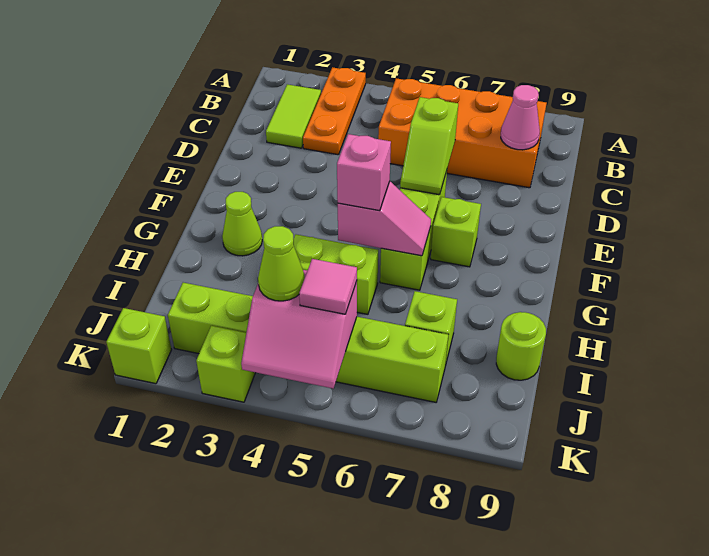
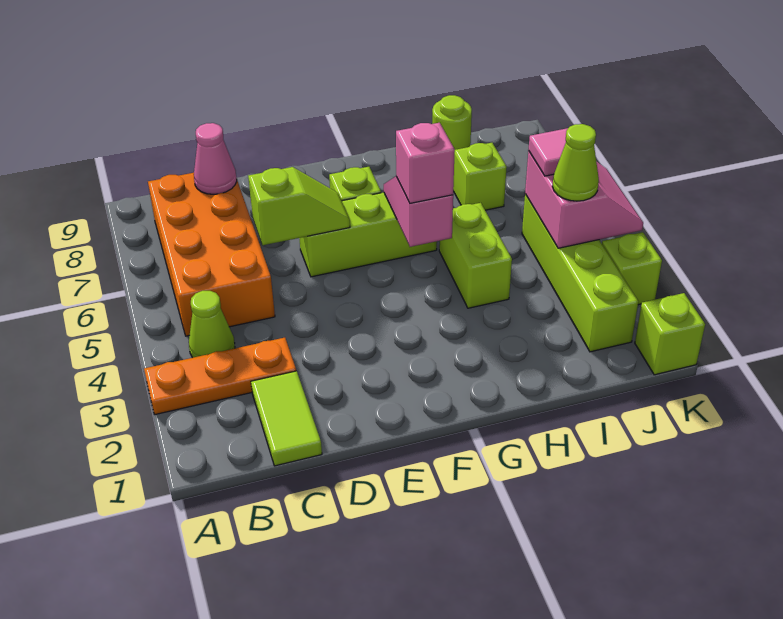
lime 1x2 tile [266,84,321,148] -> lime 1x2 tile turned to [251,371,322,466]
lime 1x1 cone [222,192,262,256] -> lime 1x1 cone moved to [189,291,235,358]
lime 1x6 brick [168,283,449,402] -> lime 1x4 brick [522,194,638,352]

